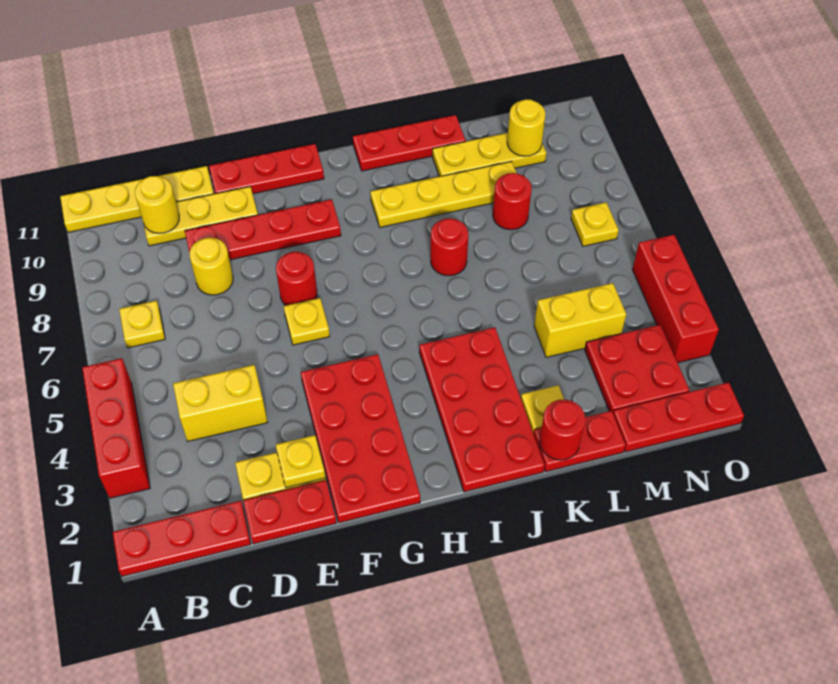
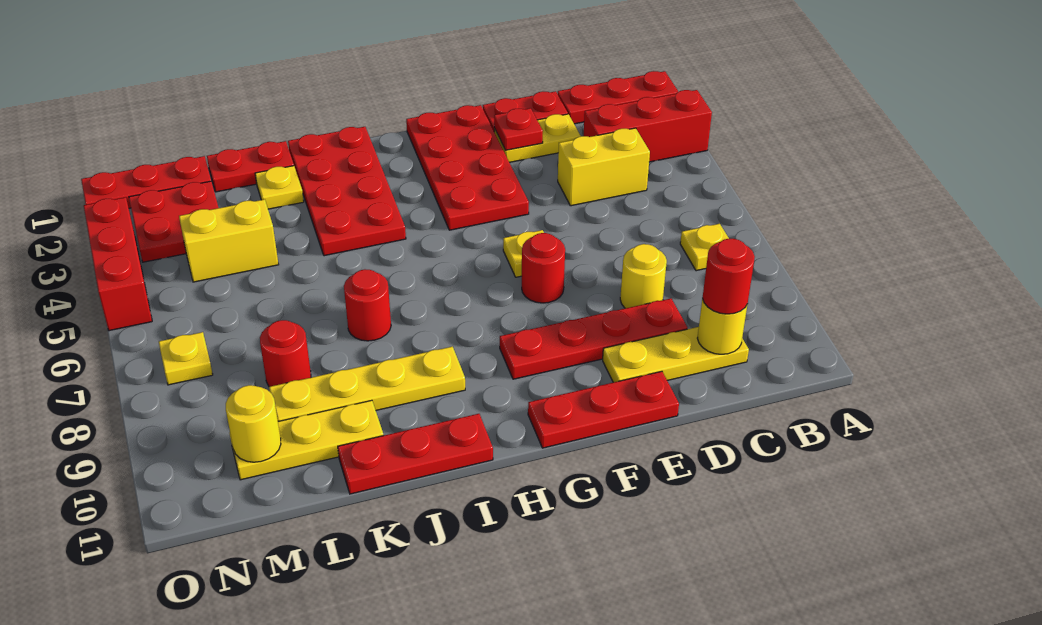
red 1x3 brick [82,358,150,498] -> red 1x3 brick turned to [584,90,712,162]
yellow 1x4 plate [60,166,214,232] -> none
yellow 1x1 plate [276,435,326,488] -> red 1x1 plate [494,108,543,150]
red 1x1 round brick [539,399,585,460] -> red 1x1 round brick moved to [702,239,755,314]

